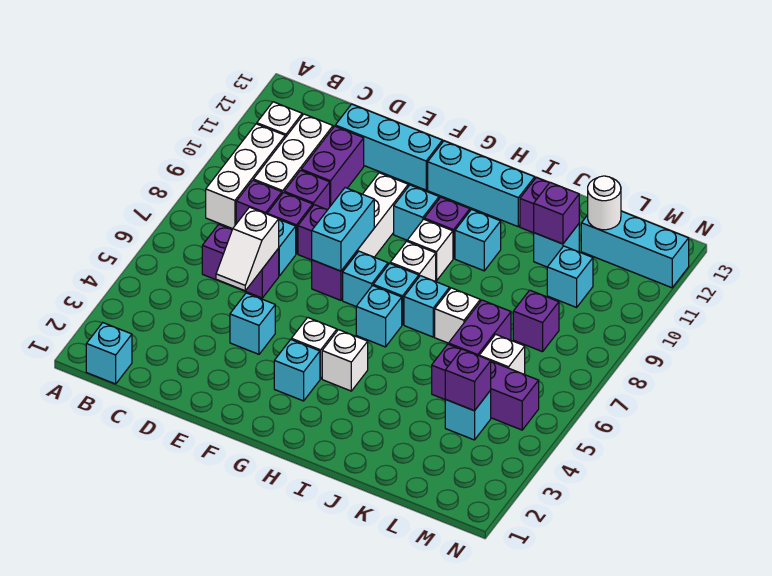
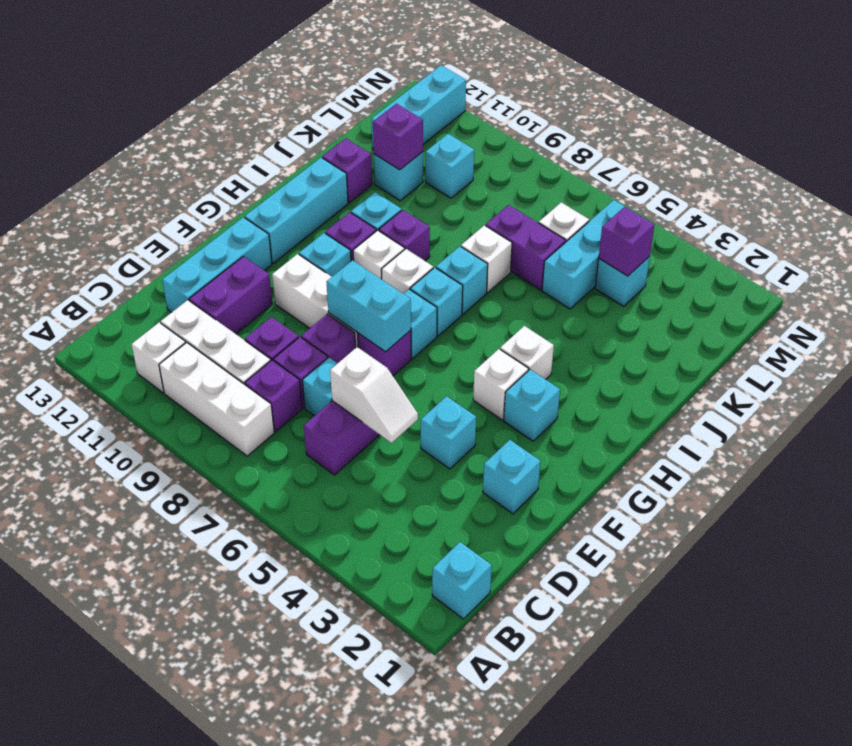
purple 1x2 brick [301,126,364,206] -> purple 1x2 brick turned to [189,256,272,334]
cyan 1x1 brick [356,286,402,347] -> cyan 1x1 brick moved to [483,440,541,514]
purple 1x3 brick [432,344,539,430] -> cyan 1x3 brick [542,200,625,309]
purple 1x1 brick [513,290,559,352] -> purple 1x1 brick moved to [379,210,430,261]
white 1x1 round brick [588,176,621,230] -> none

